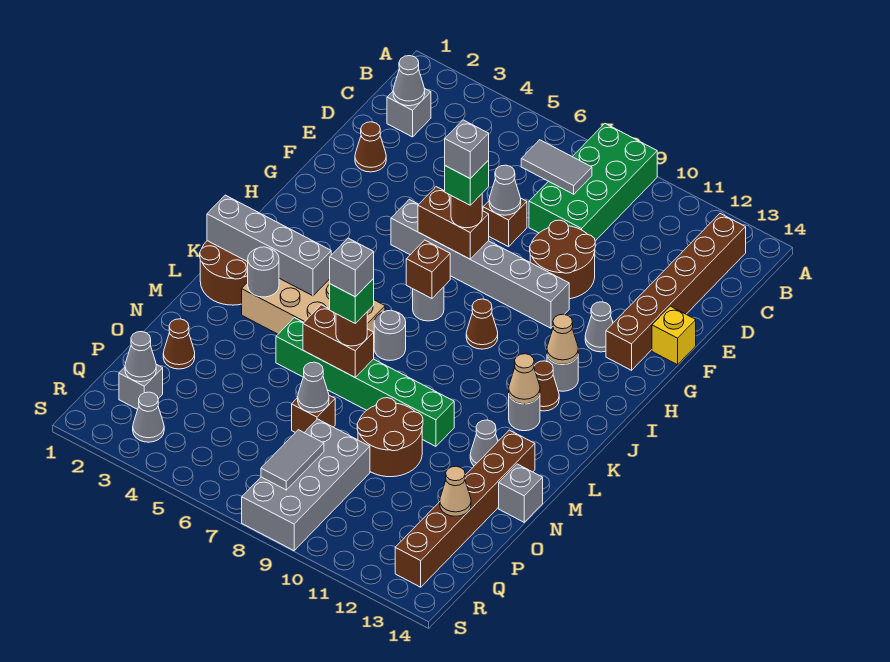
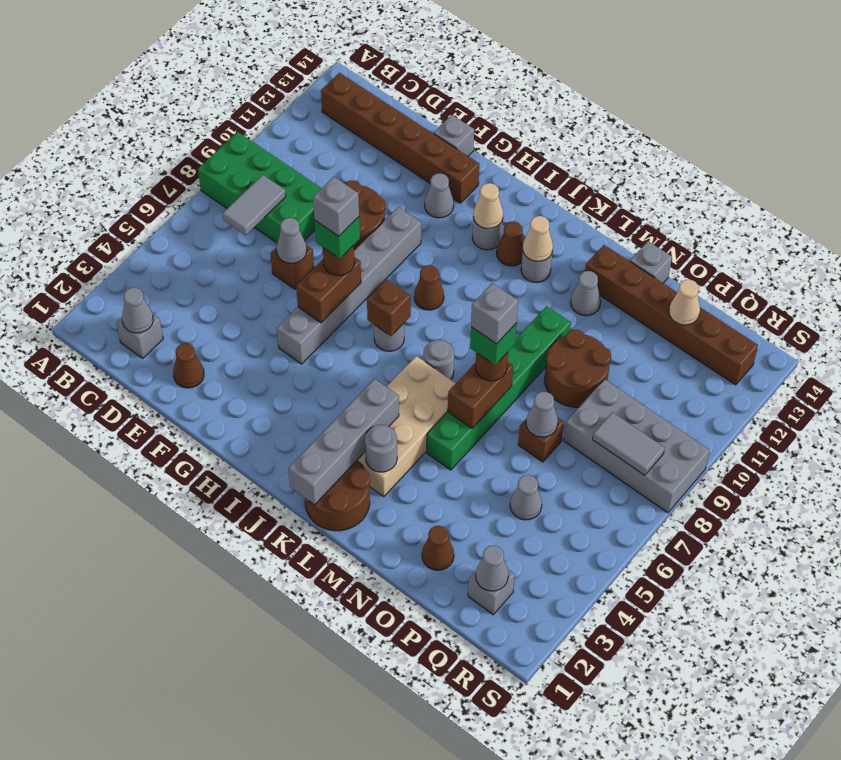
yellow 1x1 brick [652,306,696,365] -> grey 1x1 brick [434,115,474,156]
grey 1x1 cone [133,392,164,442] -> grey 1x1 cone moved to [510,475,542,520]

